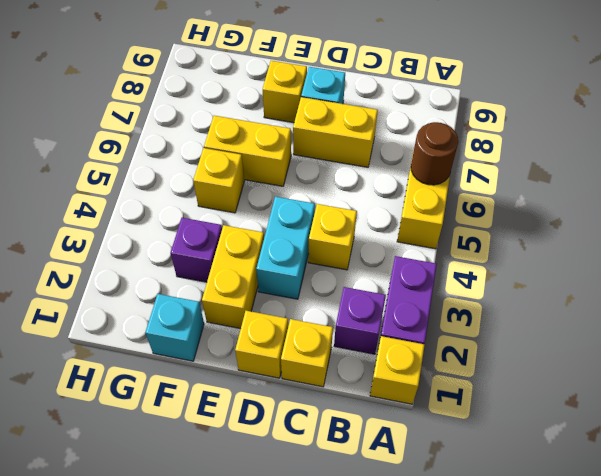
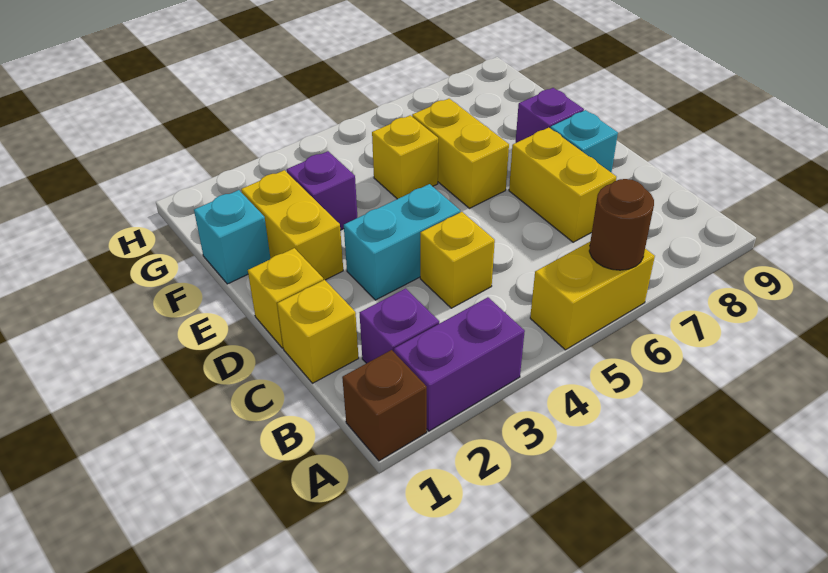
yellow 1x1 brick [370,336,425,404] -> brown 1x1 brick [342,350,427,461]
yellow 1x2 brick [202,225,264,329] -> yellow 1x2 brick turned to [241,170,343,280]
yellow 1x1 brick [263,61,307,123] -> purple 1x1 brick [516,88,584,143]

